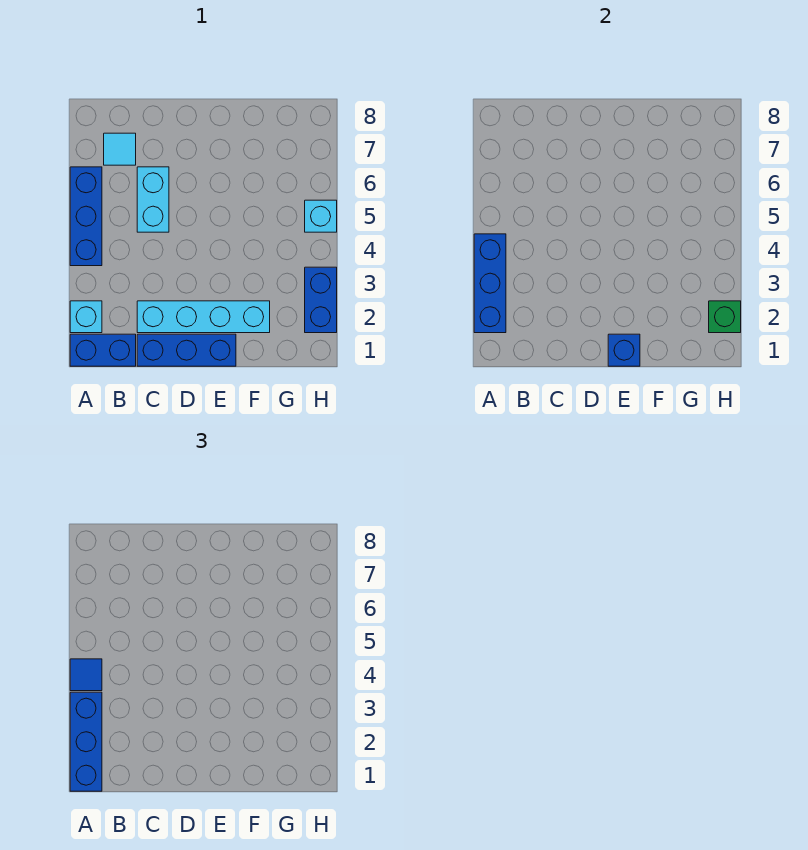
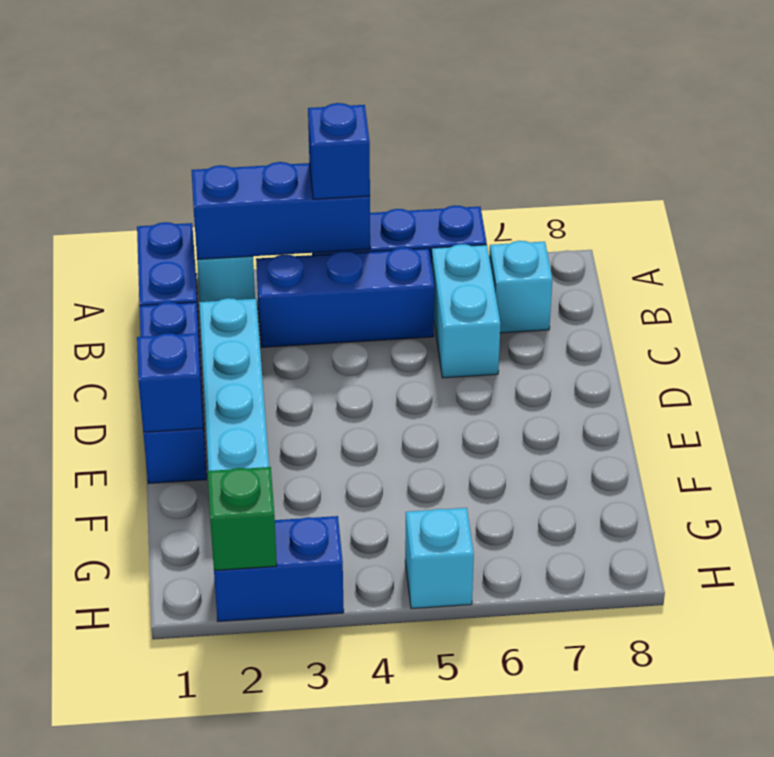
blue 1x3 brick [70,692,102,791] -> blue 1x3 brick moved to [256,248,434,347]
blue 1x1 tile [70,659,102,691] -> blue 1x1 brick [308,103,370,199]
cyan 1x1 tile [104,133,136,165] -> cyan 1x1 brick [489,241,552,333]
cyan 1x2 brick [137,167,169,232] -> cyan 1x2 brick turned to [431,244,500,378]

